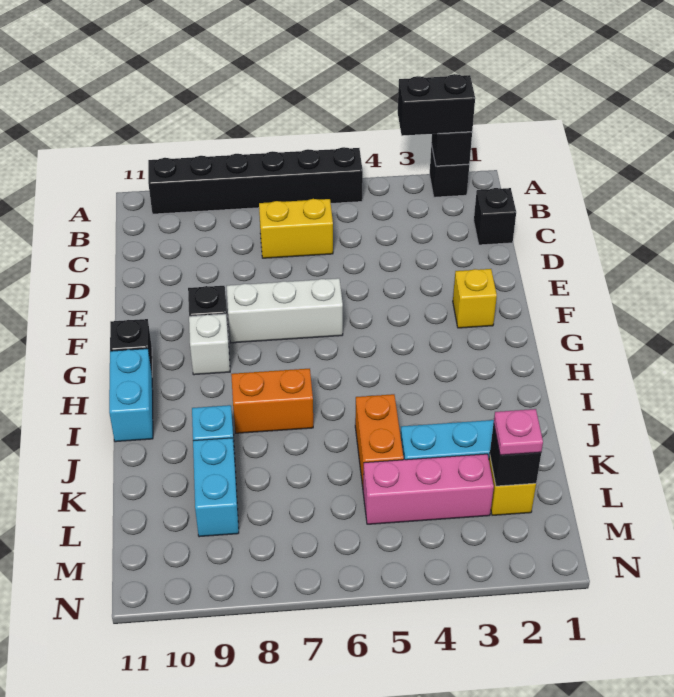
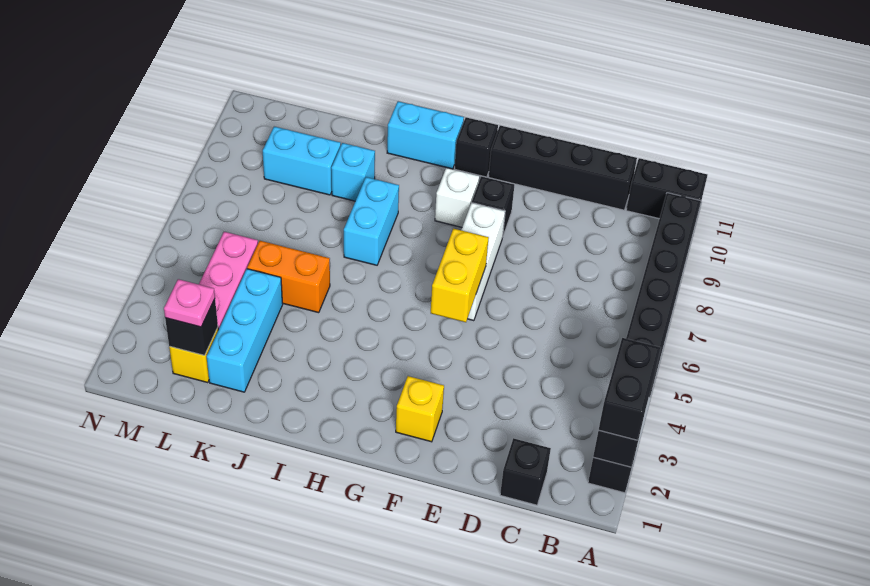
none -> black 1x2 brick [626,158,707,219]
yellow 1x2 brick [259,199,333,258] -> yellow 1x2 brick moved to [431,229,489,322]
none -> black 1x4 brick [489,126,637,210]
orange 1x2 brick [231,369,313,433] -> cyan 1x2 brick [344,177,399,265]

